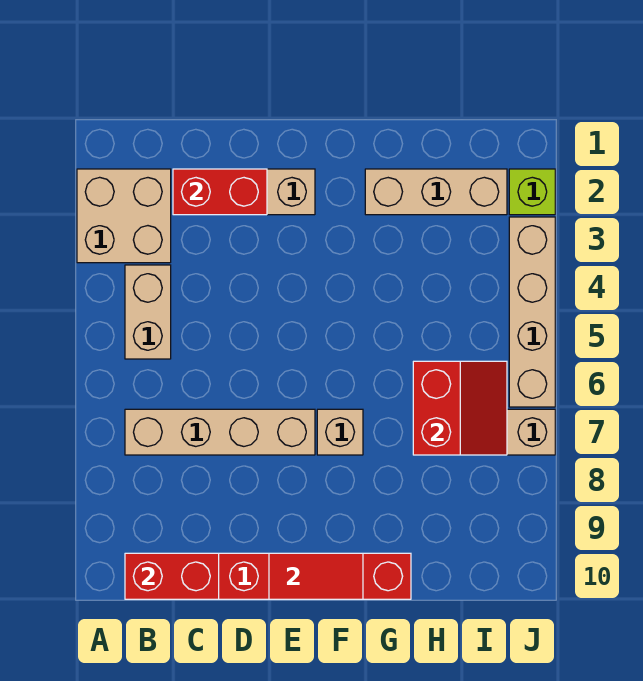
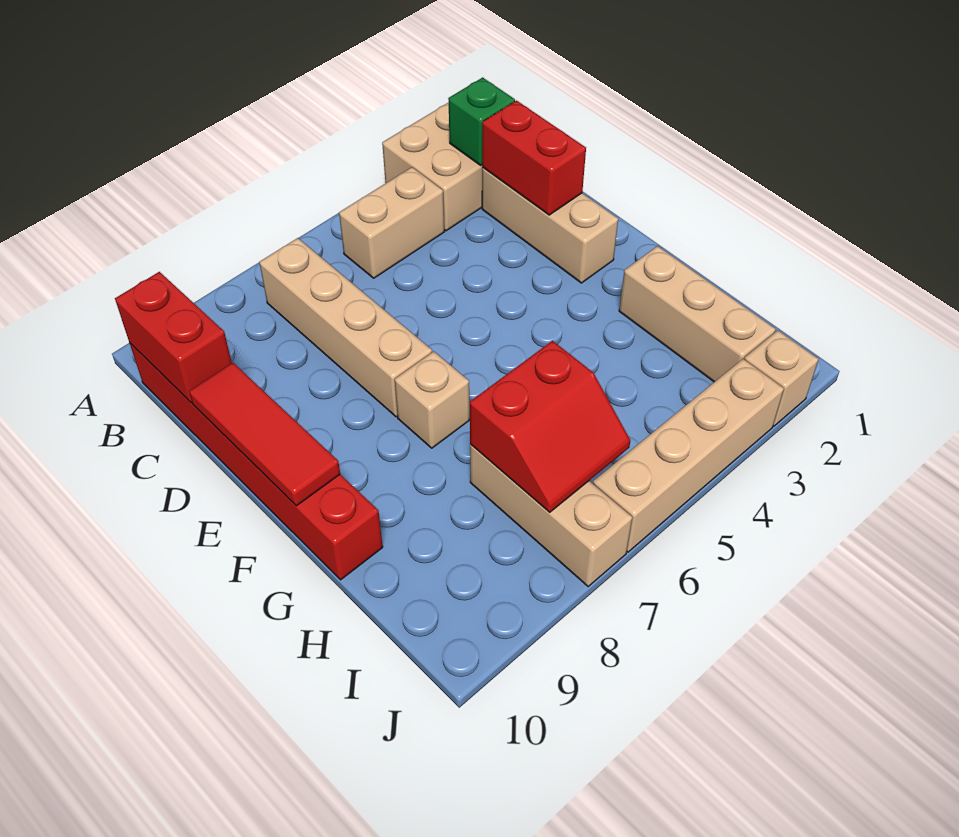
none -> green 1x1 brick [448,77,515,165]
red 1x2 tile [269,553,363,599] -> red 1x3 tile [189,363,340,506]
lime 1x1 brick [509,169,555,215] -> tan 1x1 brick [744,330,819,426]

